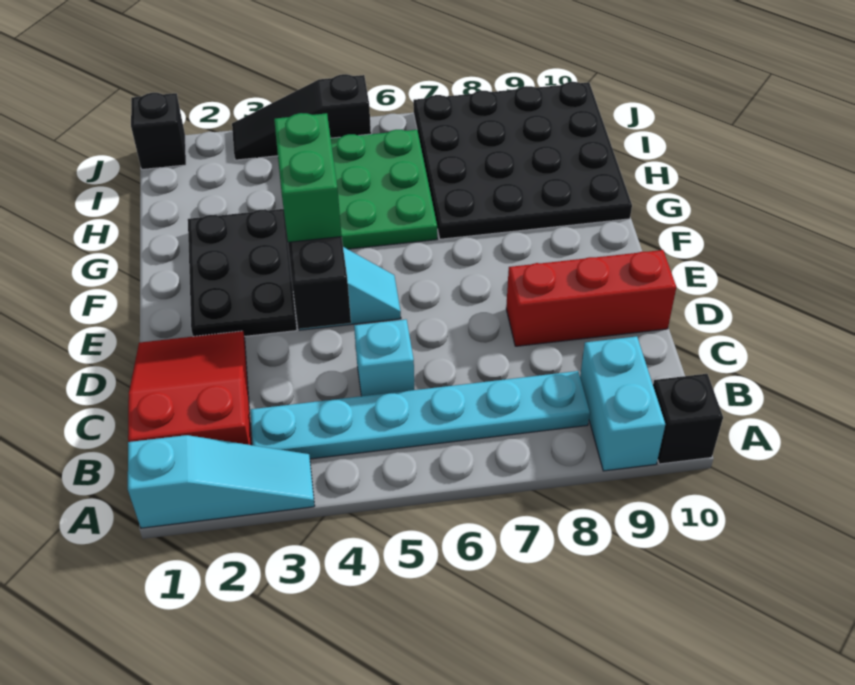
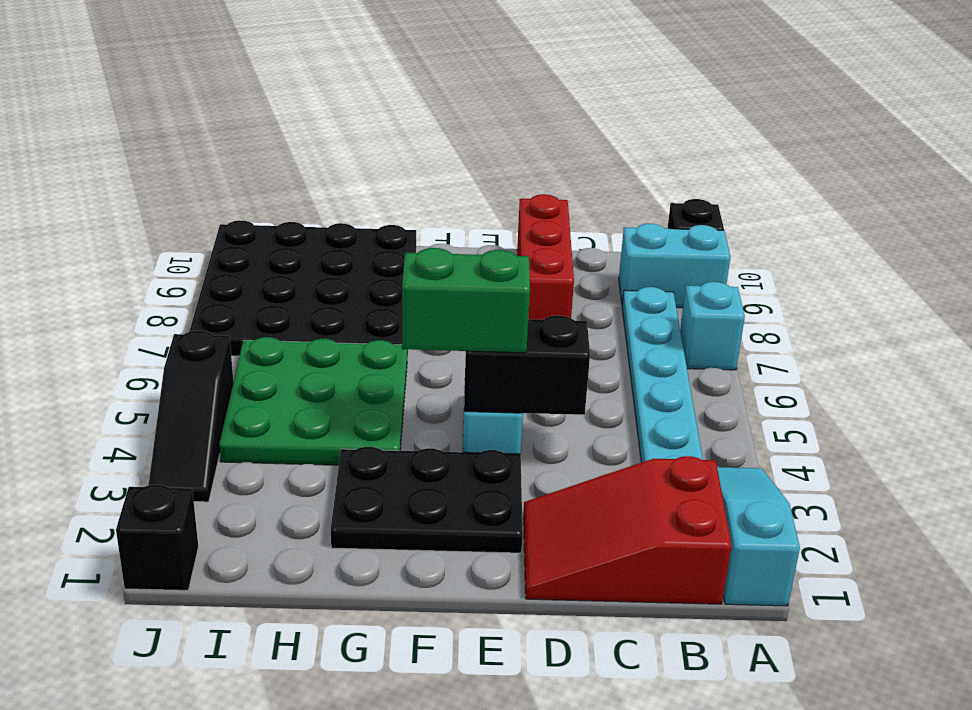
cyan 1x1 brick [354,319,414,396] -> cyan 1x1 brick moved to [680,282,745,370]

